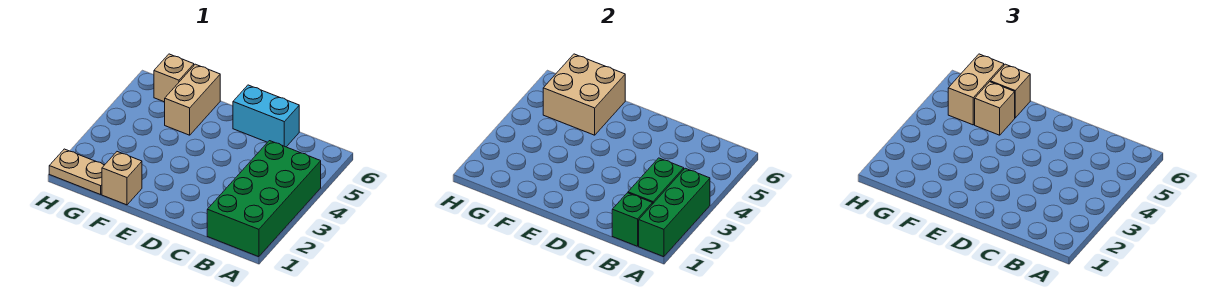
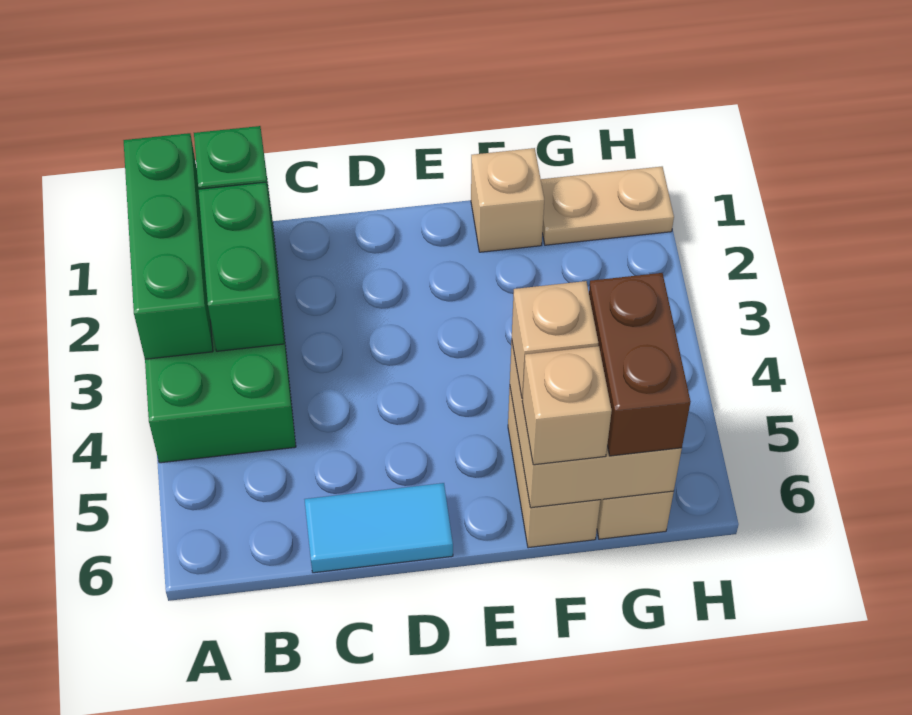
cyan 1x2 brick [233,85,299,147] -> cyan 1x2 tile [304,483,453,573]
tan 1x2 brick [948,54,1004,125] -> brown 1x2 brick [589,273,691,456]

